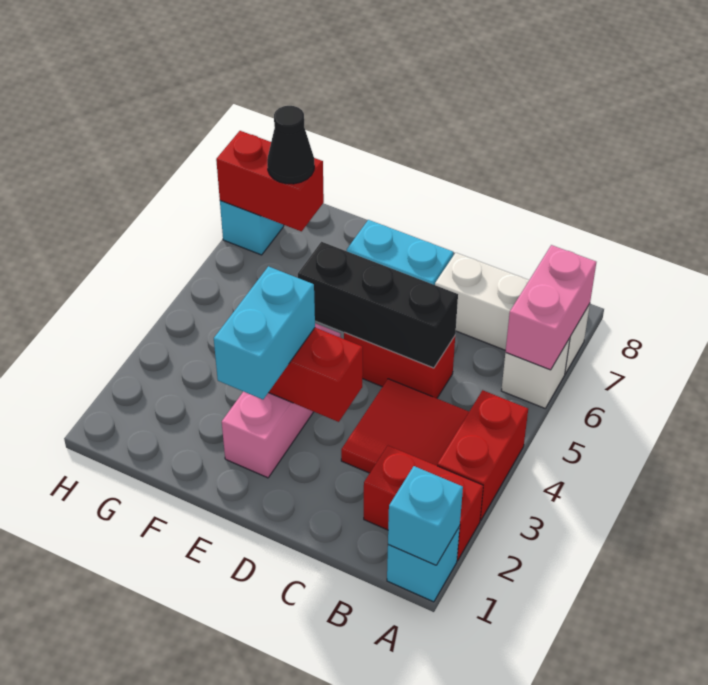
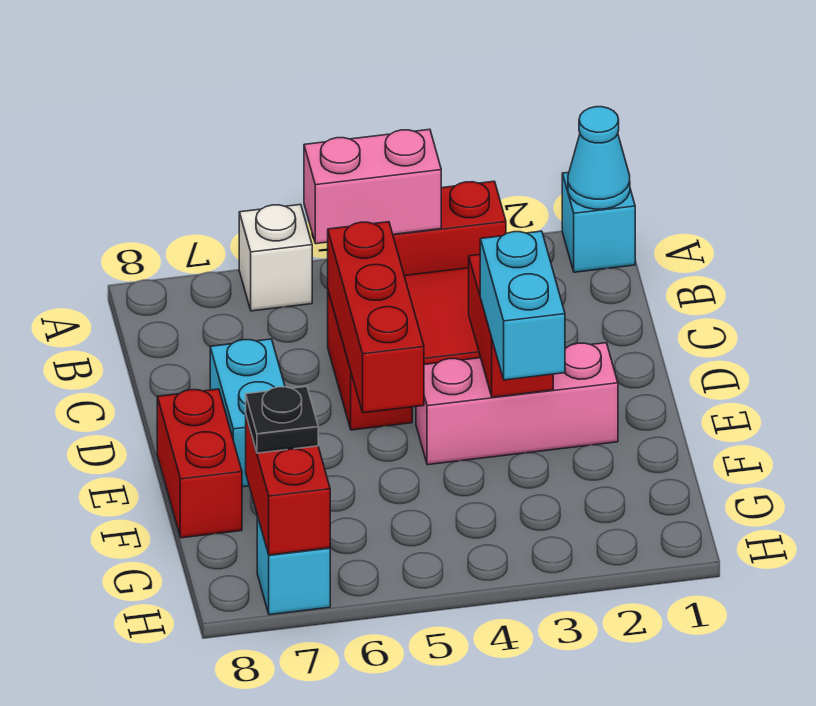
cyan 1x1 brick [388,466,463,565] -> cyan 1x1 cone [568,107,630,209]
red 1x2 brick [364,446,483,560] -> red 1x2 brick moved to [157,389,242,538]
pink 1x2 brick [506,245,596,370] -> pink 1x2 brick moved to [304,129,441,244]
white 1x3 brick [435,253,590,374] -> none
black 1x3 brick [298,242,458,368] -> red 1x3 brick [328,222,424,413]
cyan 1x2 brick [214,266,315,399] -> cyan 1x2 brick turned to [480,231,565,380]
black 1x1 cone [267,106,314,184] -> black 1x1 plate [246,386,318,453]

